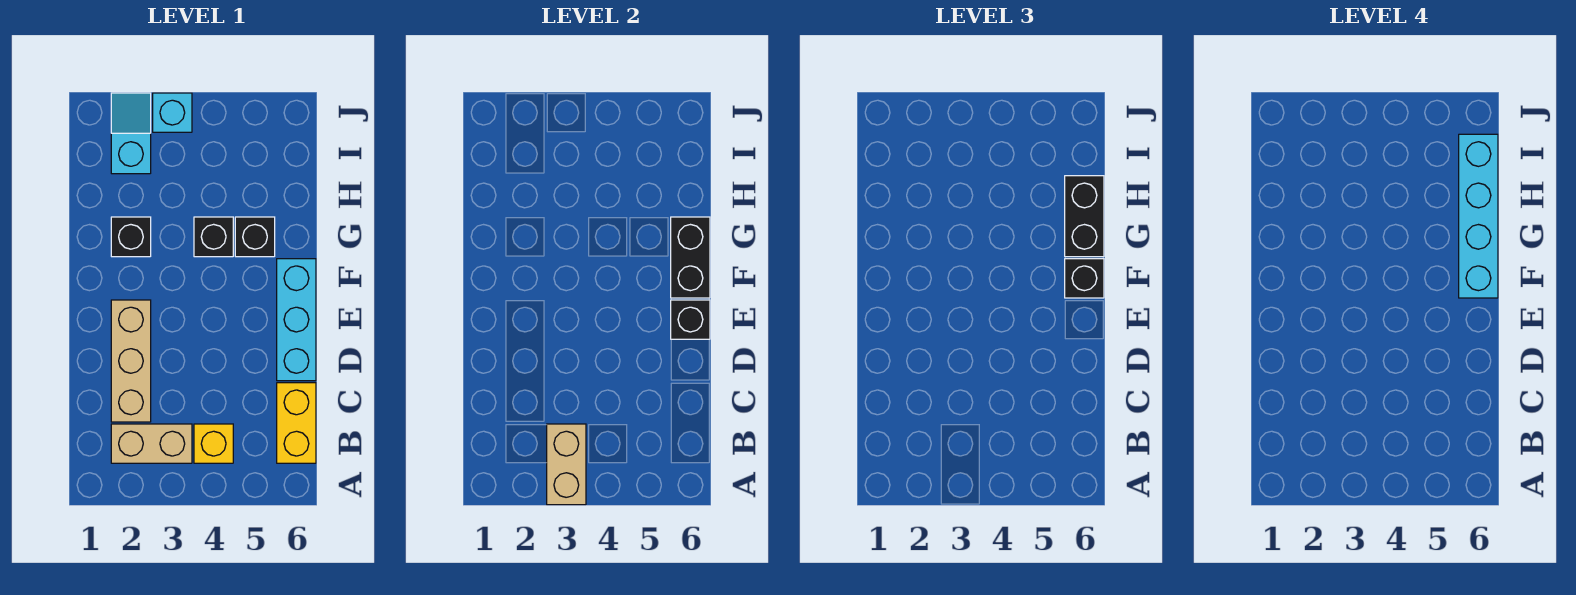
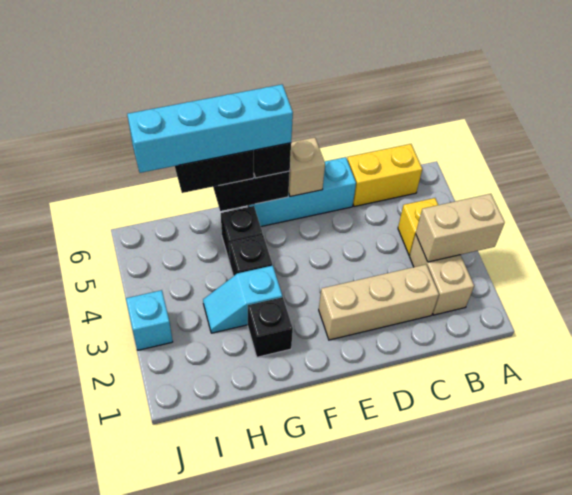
black 1x1 brick [671,300,710,339] -> tan 1x1 brick [289,137,325,197]
cyan 1x2 slope [111,93,151,174] -> cyan 1x2 slope moved to [203,265,282,333]

